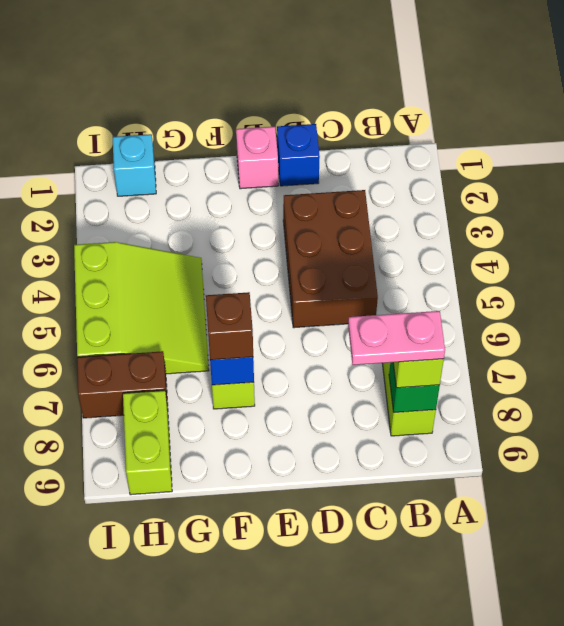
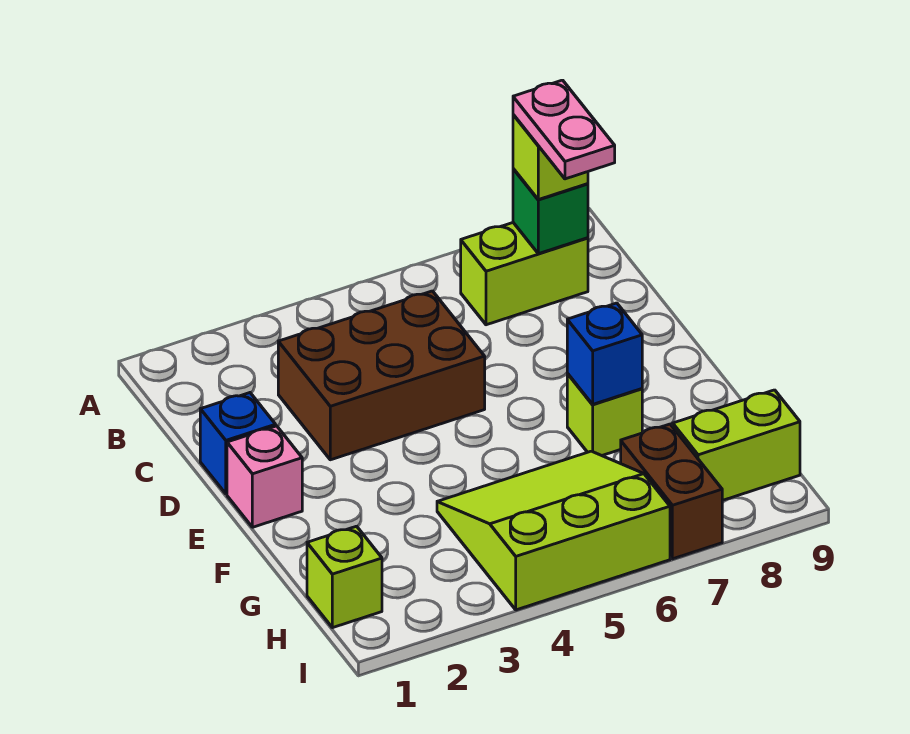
brown 1x1 brick [206,292,253,360] -> none
cyan 1x1 brick [113,134,156,196] -> lime 1x1 brick [307,526,382,628]

